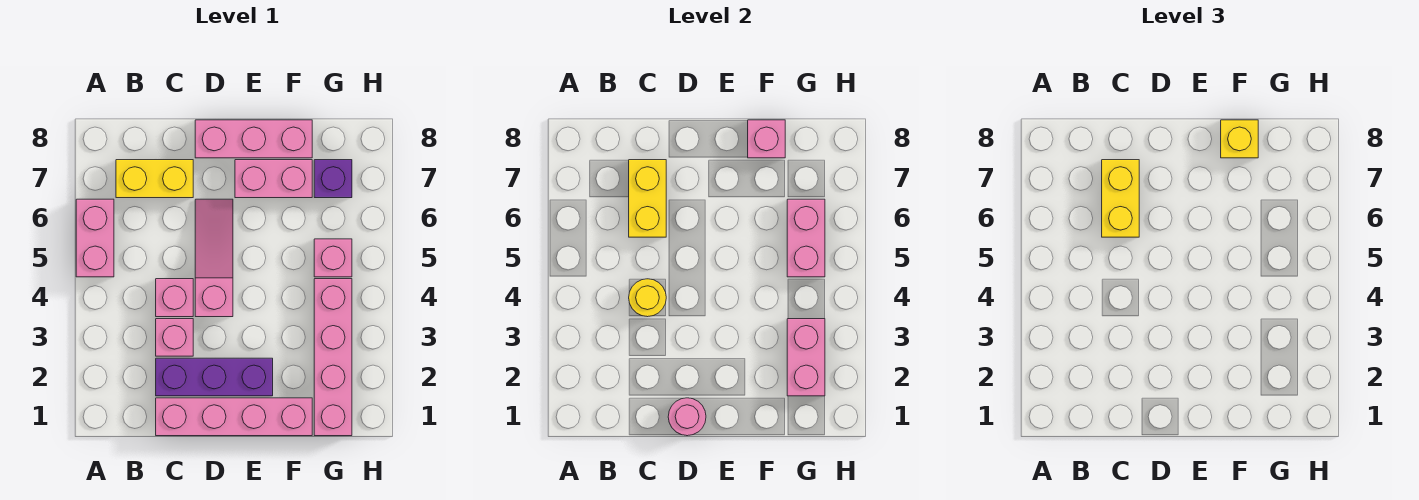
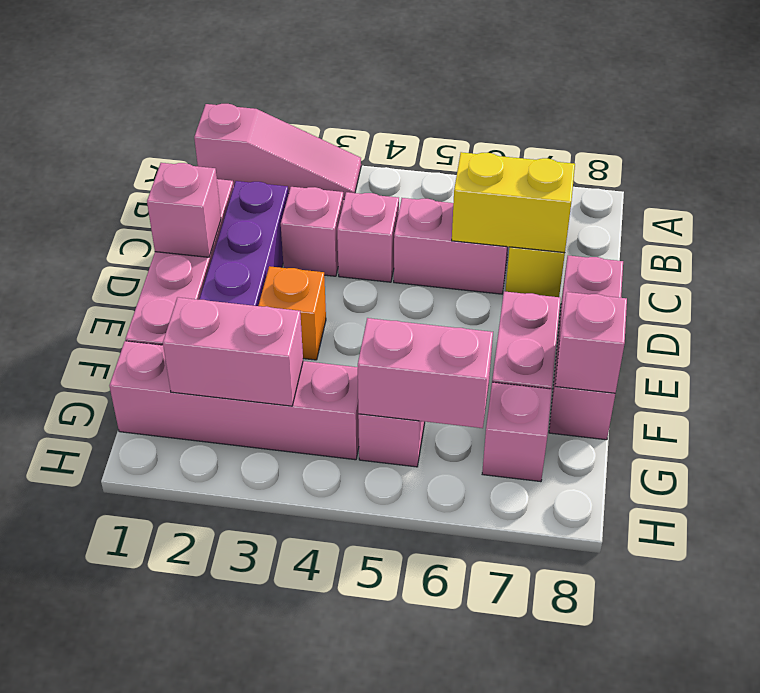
pink 1x2 brick [76,199,114,277] -> pink 1x2 brick moved to [394,198,508,294]
yellow 1x1 round brick [629,279,666,317] -> none
yellow 1x2 brick [1102,160,1139,237] -> none
pink 1x1 round brick [668,398,706,436] -> pink 1x1 brick [147,163,221,257]
pink 1x3 slope [195,199,233,317] -> pink 1x3 slope moved to [194,104,361,199]
none -> orange 1x1 brick [258,266,326,360]
yellow 1x1 brick [1221,120,1258,158] -> none
purple 1x1 brick [314,160,352,198] -> pink 1x1 brick [482,382,552,482]

